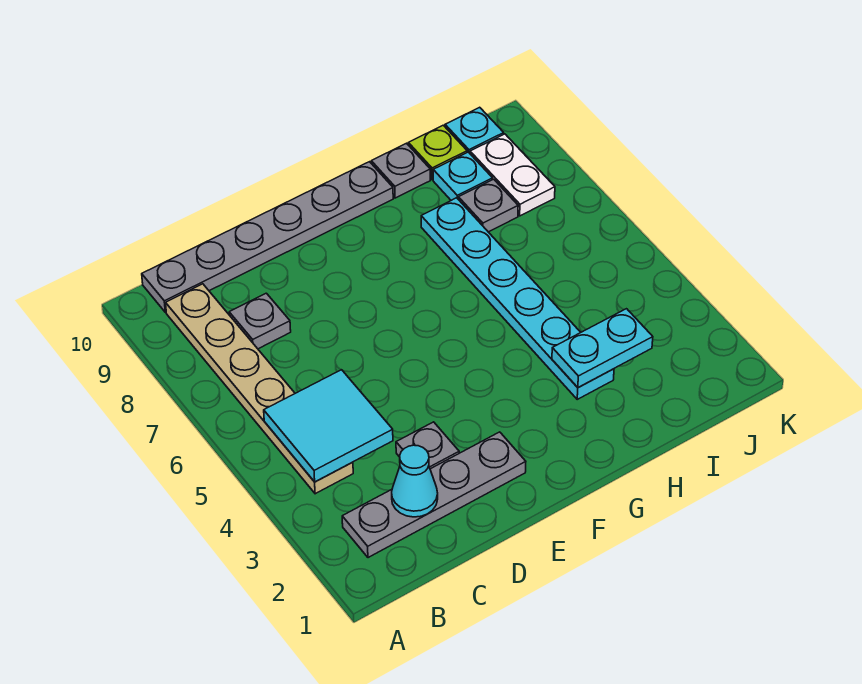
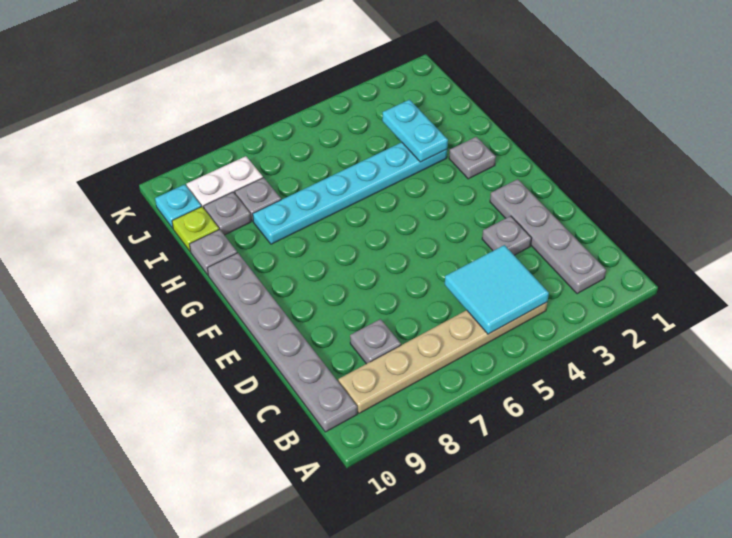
cyan 1x1 cone [392,445,438,517] -> none
none -> grey 1x1 plate [449,137,496,179]
cyan 1x1 plate [433,152,493,200] -> grey 1x1 plate [204,192,251,235]

